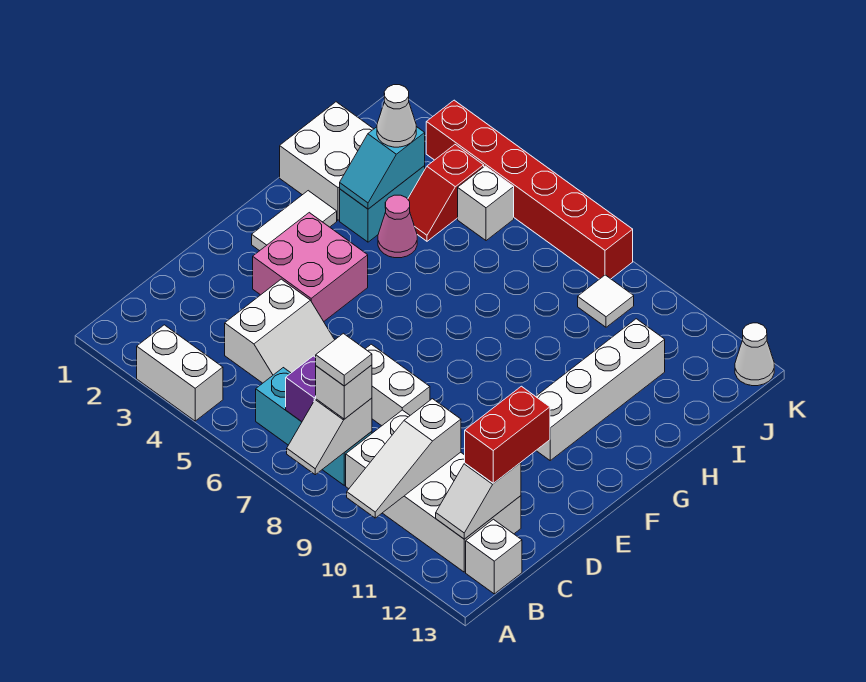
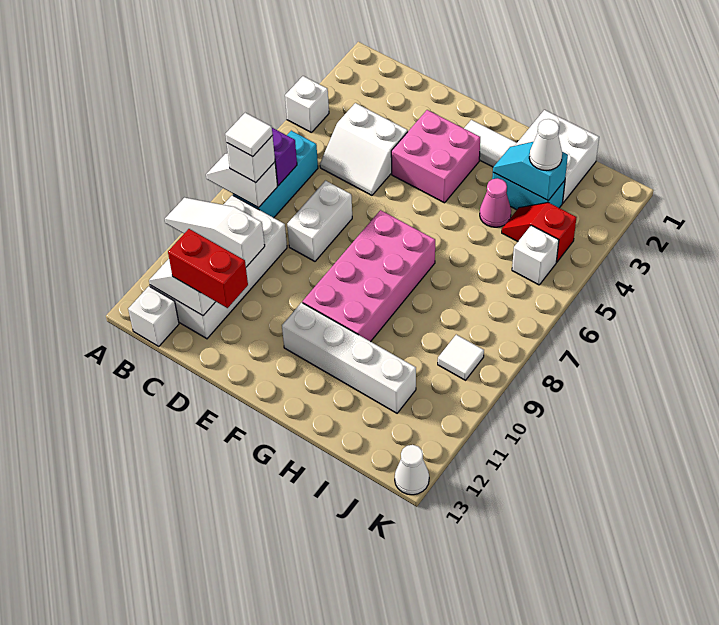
white 1x2 brick [137,325,223,421] -> white 1x1 brick [285,76,329,133]
none -> pink 2x4 brick [302,210,435,342]
red 1x6 brick [426,100,633,279] -> none

